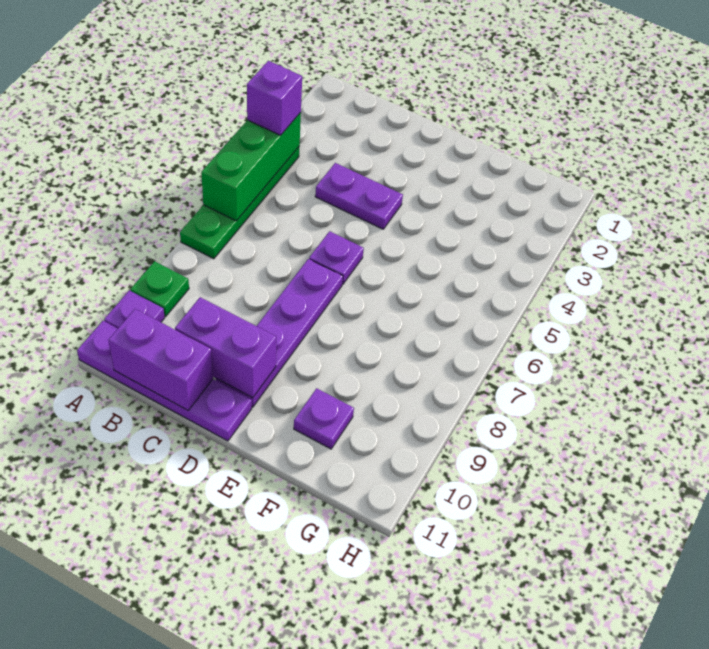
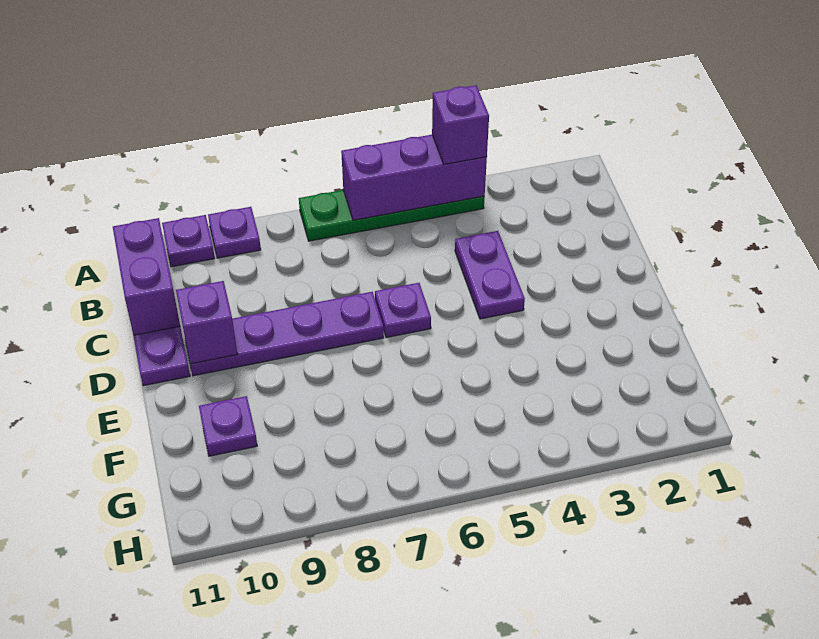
green 1x3 brick [201,112,301,221] -> purple 1x3 brick [341,135,487,220]
green 1x1 plate [130,261,189,316] -> purple 1x1 plate [208,207,261,258]
purple 1x2 brick [175,297,276,398] -> purple 1x1 brick [176,281,237,364]

